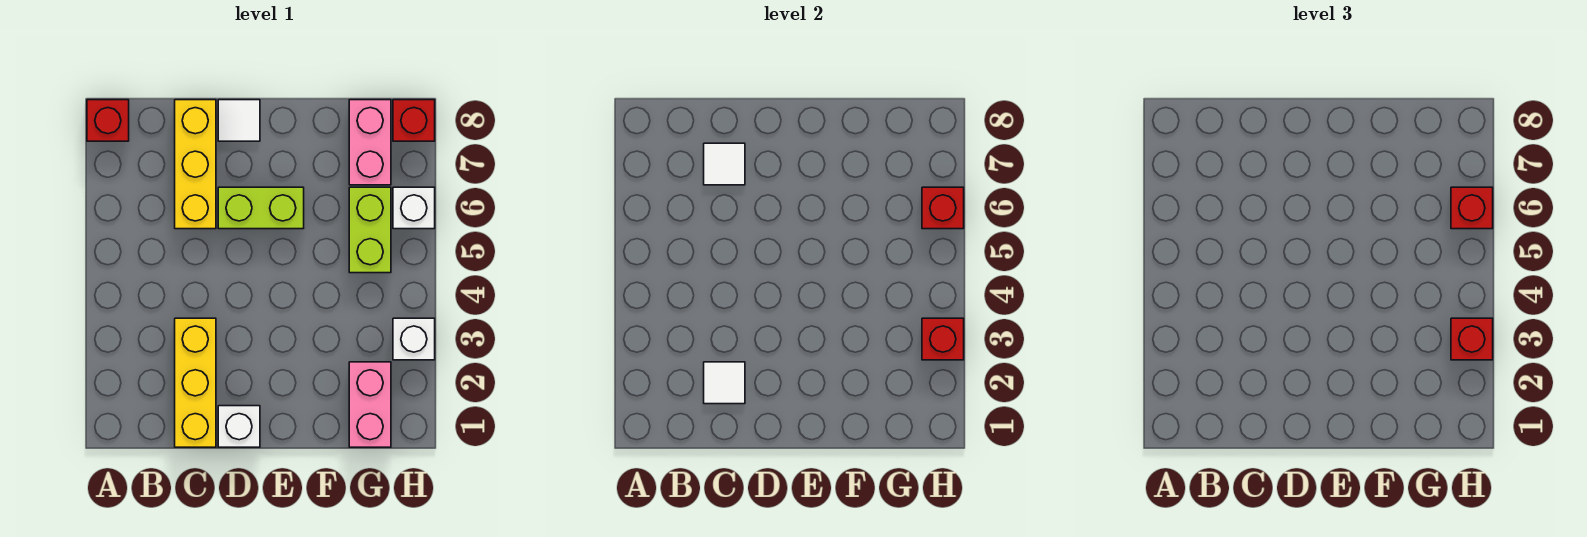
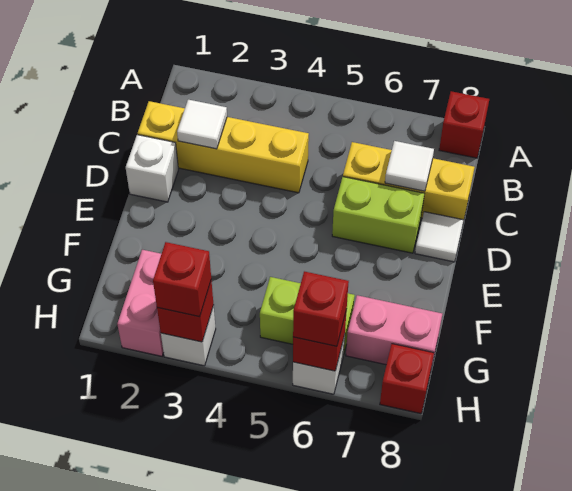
yellow 1x3 brick [175,318,216,447] -> yellow 1x4 brick [138,101,309,193]
lime 1x2 brick [218,187,304,229] -> lime 1x2 brick turned to [332,177,425,253]
pink 1x2 brick [349,362,391,447] -> pink 1x2 brick turned to [117,250,164,356]

